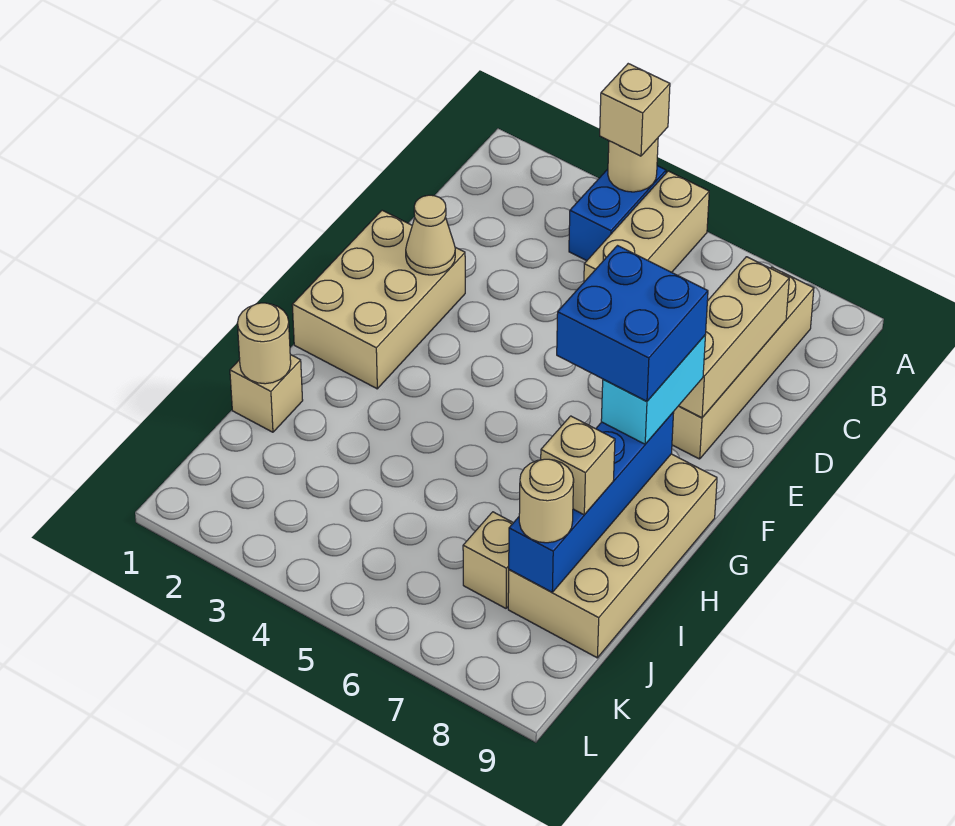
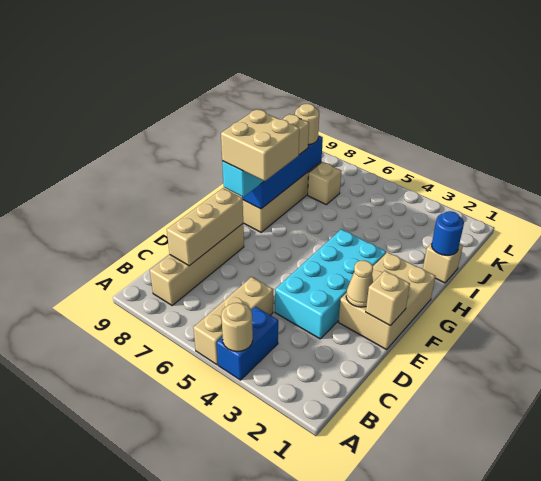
tan 1x1 brick [600,64,670,156] -> tan 1x1 brick moved to [366,271,410,326]
none -> cyan 2x4 brick [275,229,386,339]
blue 2x2 brick [557,246,708,401] -> tan 2x2 brick [221,109,299,181]
tan 1x1 round brick [237,303,291,384] -> blue 1x1 round brick [432,211,464,255]

